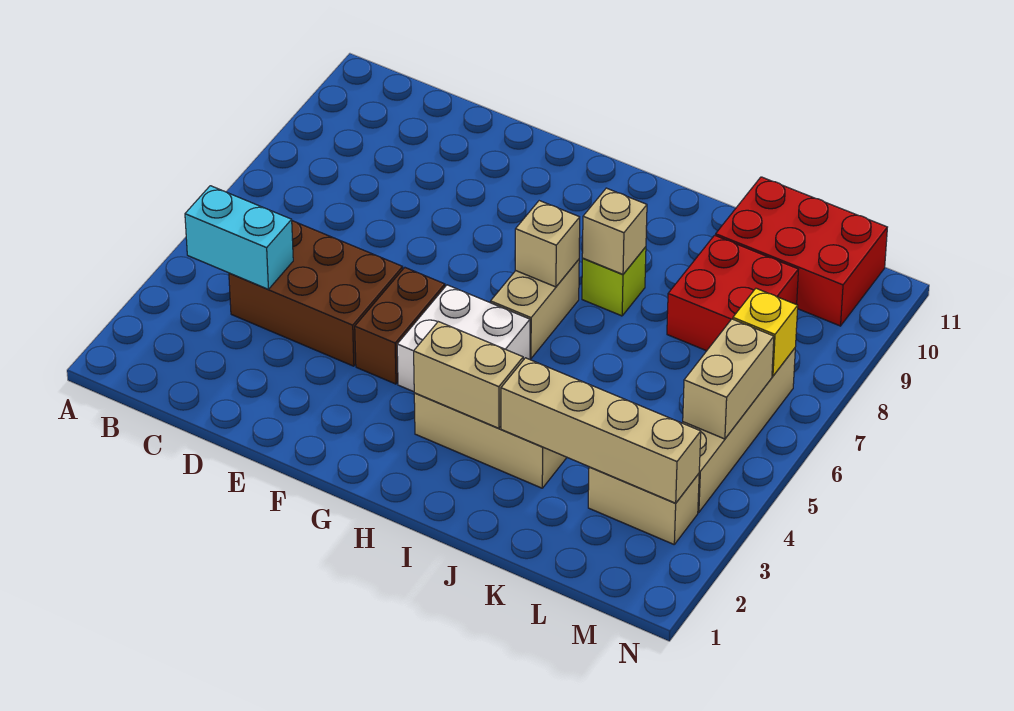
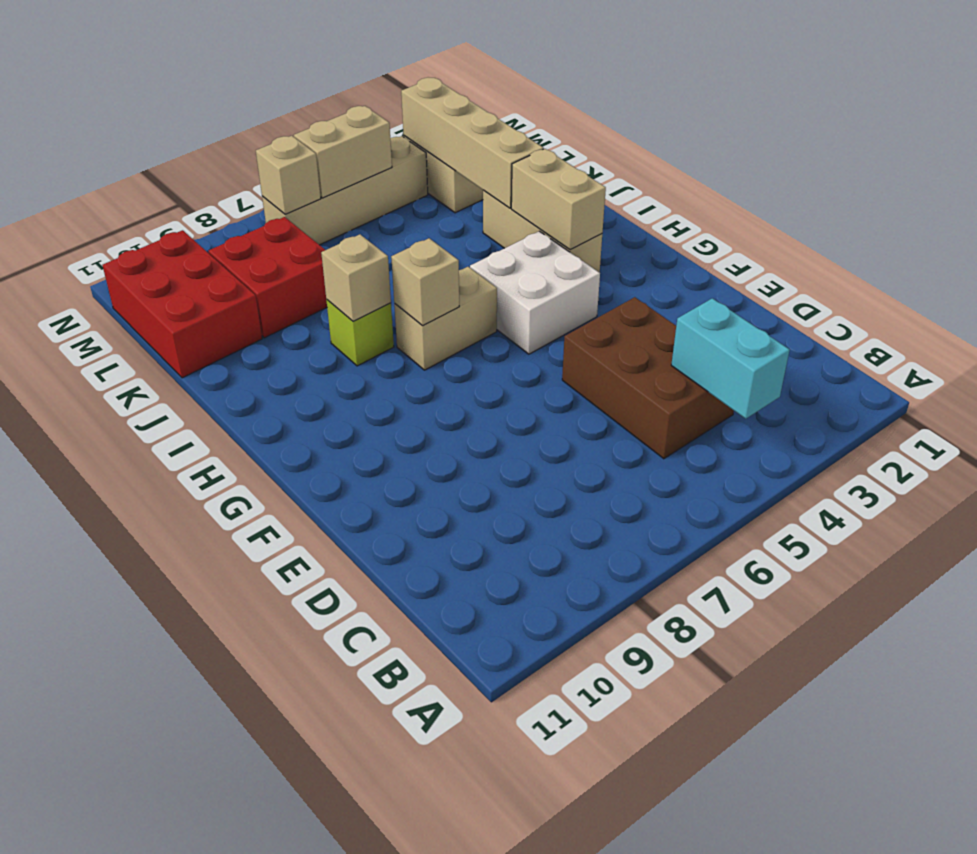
brown 1x2 brick [355,268,445,384] -> none
yellow 1x1 brick [733,288,798,376] -> tan 1x1 brick [256,136,321,214]

